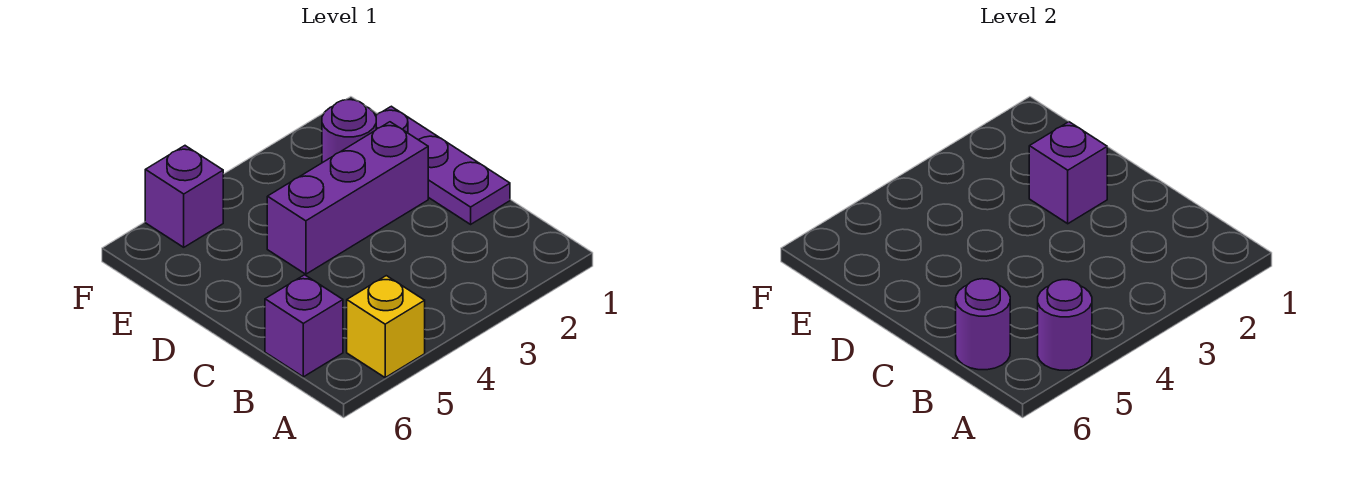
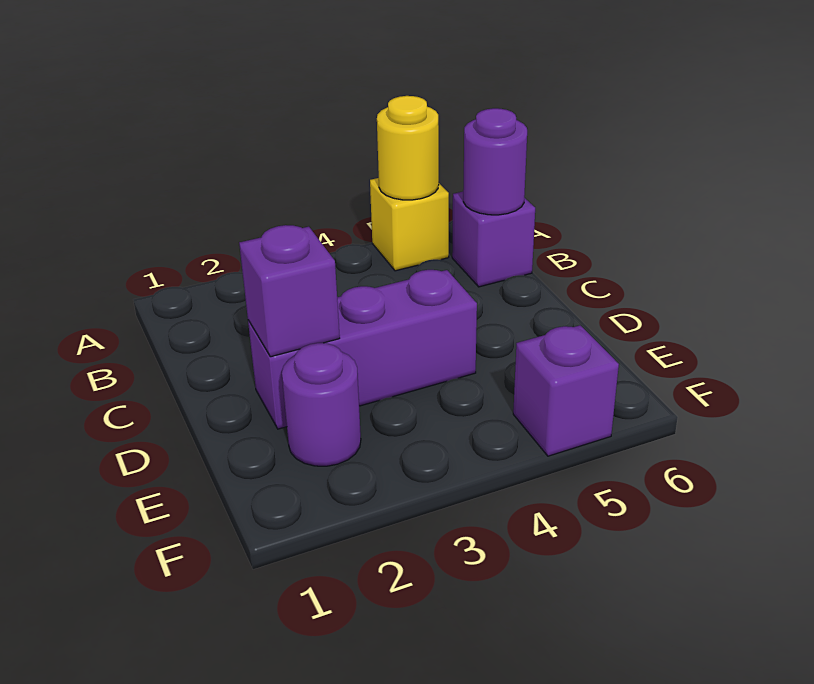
purple 1x1 round brick [1038,280,1092,370] -> yellow 1x1 round brick [377,96,439,200]
purple 1x3 plate [376,106,510,224] -> none

